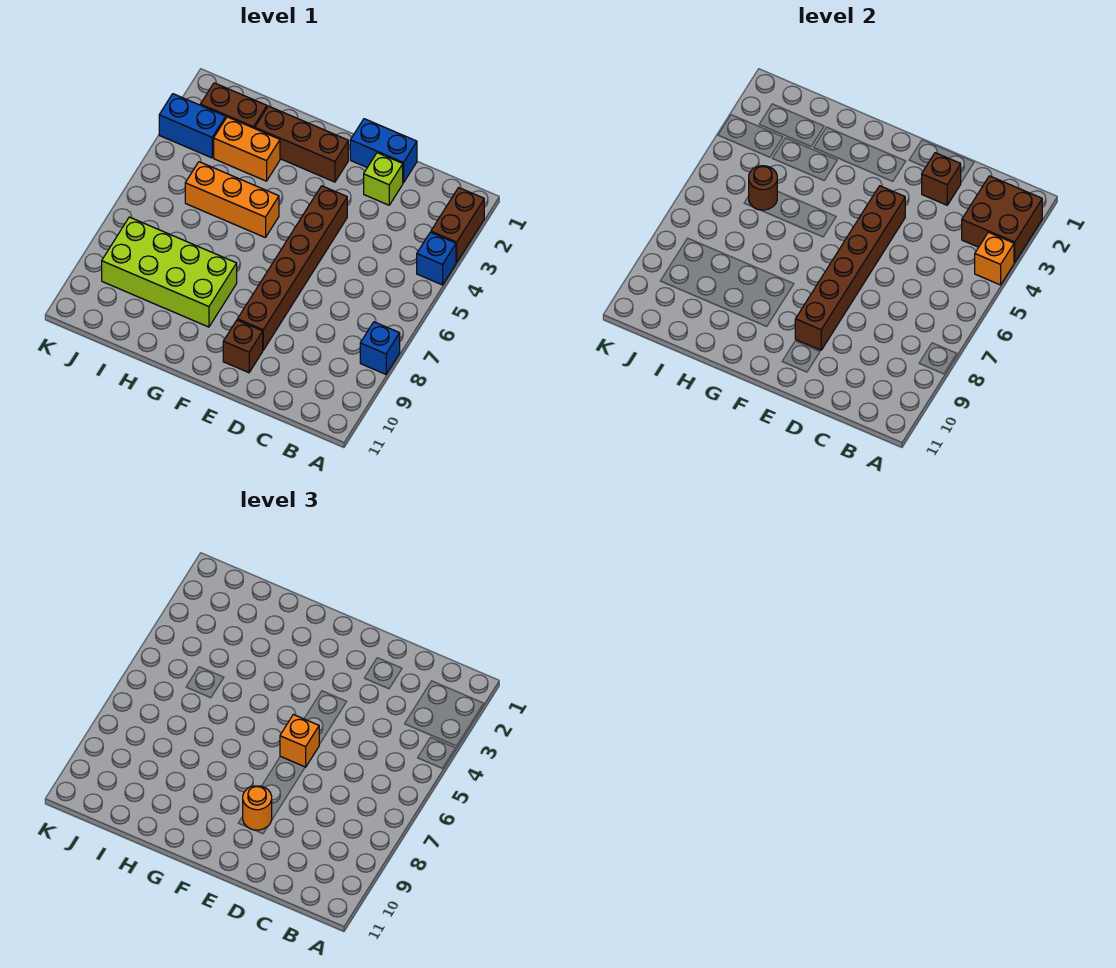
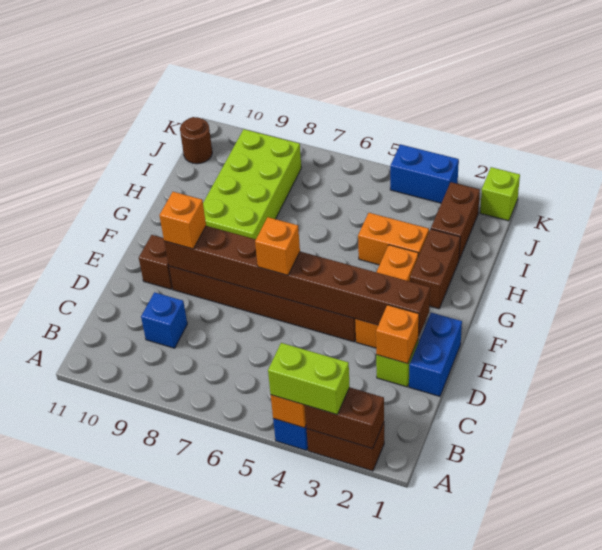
brown 2x2 brick [962,176,1042,263] -> brown 1x2 brick [305,387,384,449]
none -> lime 1x2 brick [268,343,350,415]
blue 1x1 brick [360,322,400,374] -> blue 1x1 brick moved to [141,292,187,348]
brown 1x1 brick [922,153,961,205] -> orange 1x1 brick [376,305,419,364]
brown 1x6 brick [795,186,905,350] -> brown 1x8 brick [164,226,430,337]
orange 1x1 round brick [243,786,272,830] -> orange 1x1 brick [159,192,206,249]
brown 1x3 brick [255,106,348,182] -> brown 1x2 brick [410,229,460,309]
orange 1x3 brick [185,162,279,238] -> orange 1x3 brick moved to [355,245,418,348]
orange 1x2 brick [214,117,280,181] -> orange 1x2 brick turned to [358,213,429,265]
brown 1x1 round brick [749,166,777,210] -> brown 1x1 round brick moved to [180,117,212,164]
blue 1x2 brick [159,94,226,158] -> blue 1x2 brick turned to [390,144,459,203]
none -> lime 1x1 brick [480,167,520,221]

